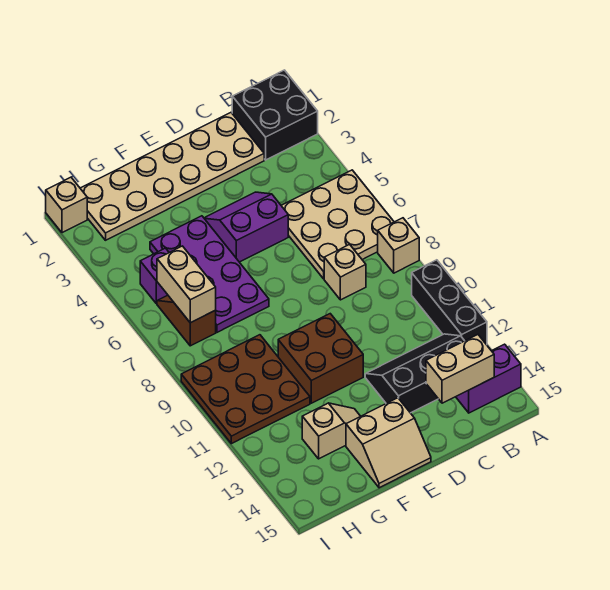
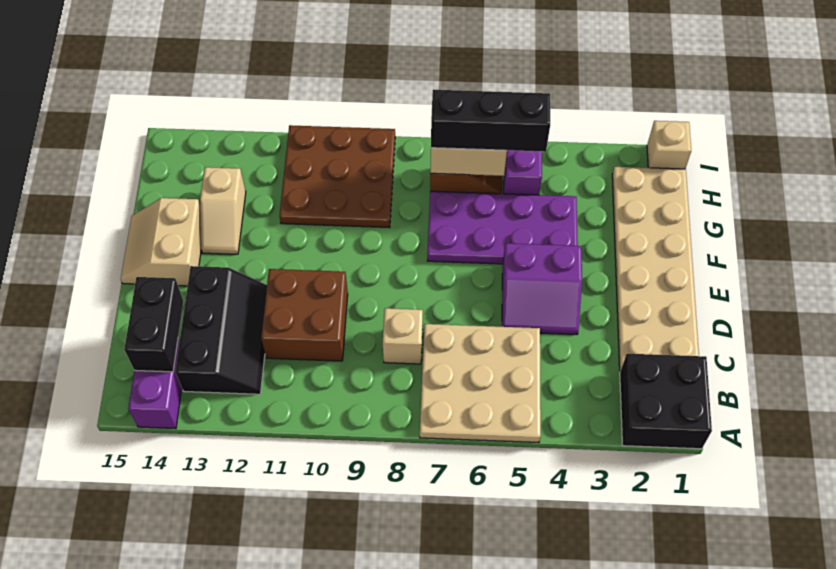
tan 1x1 brick [378,218,419,273] -> none
black 1x3 brick [412,260,487,345] -> black 1x3 brick moved to [431,90,550,152]
tan 1x2 brick [426,335,494,403] -> black 1x2 brick [124,277,183,372]
purple 2x2 slope [204,192,288,262] -> purple 2x2 slope turned to [502,243,582,334]
brown 2x2 brick [278,314,363,403] -> brown 2x2 brick moved to [261,269,348,361]

